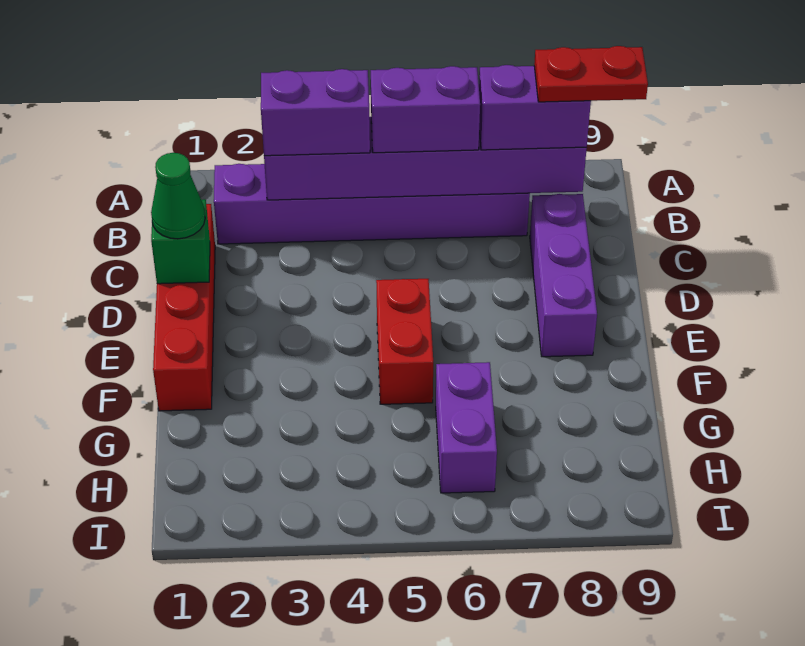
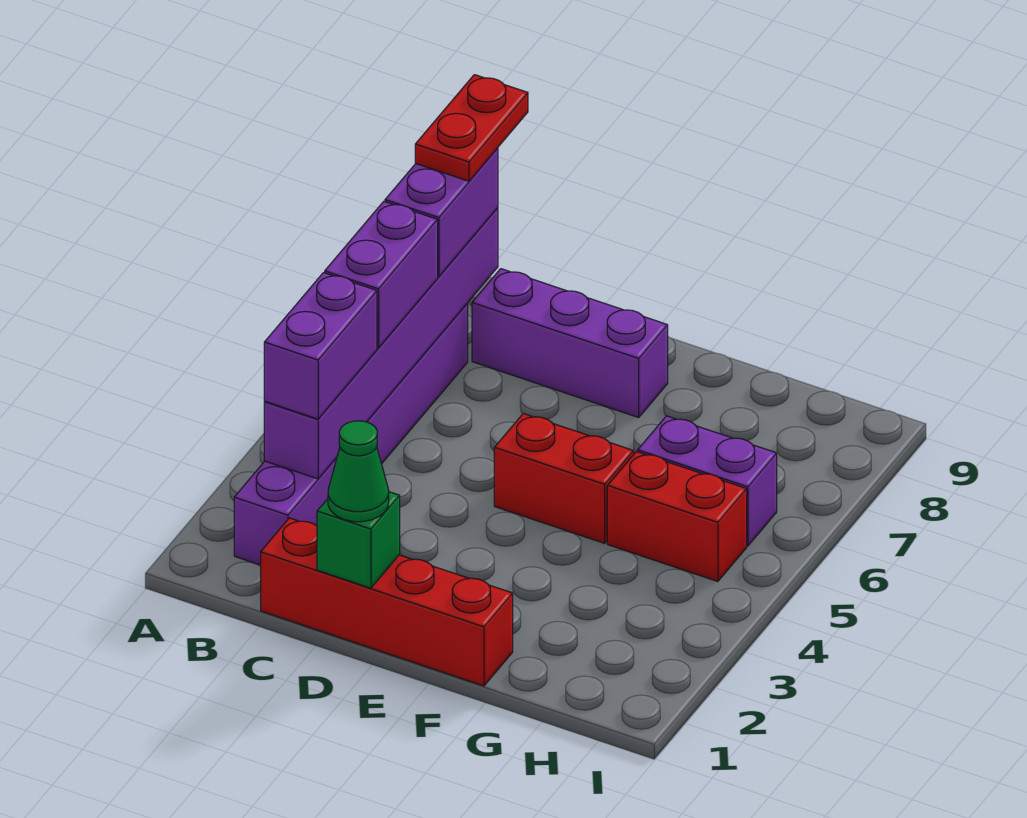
none -> red 1x2 brick [607,452,747,582]

